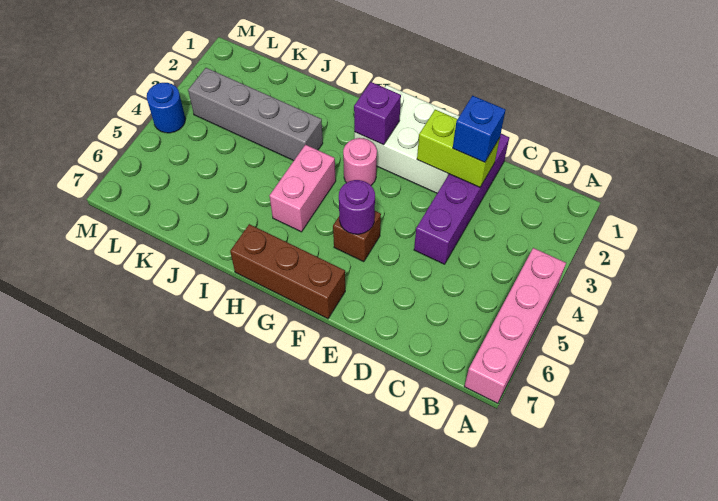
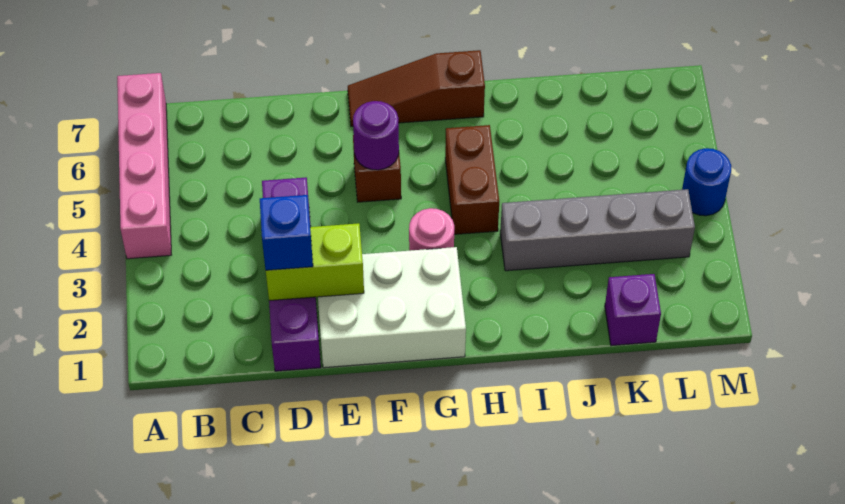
brown 1x3 brick [230,224,345,319] -> brown 1x3 slope [348,50,485,126]
purple 1x1 brick [354,82,401,145] -> purple 1x1 brick moved to [605,274,661,346]
pink 1x2 brick [270,145,336,232] -> brown 1x2 brick [445,125,499,234]

